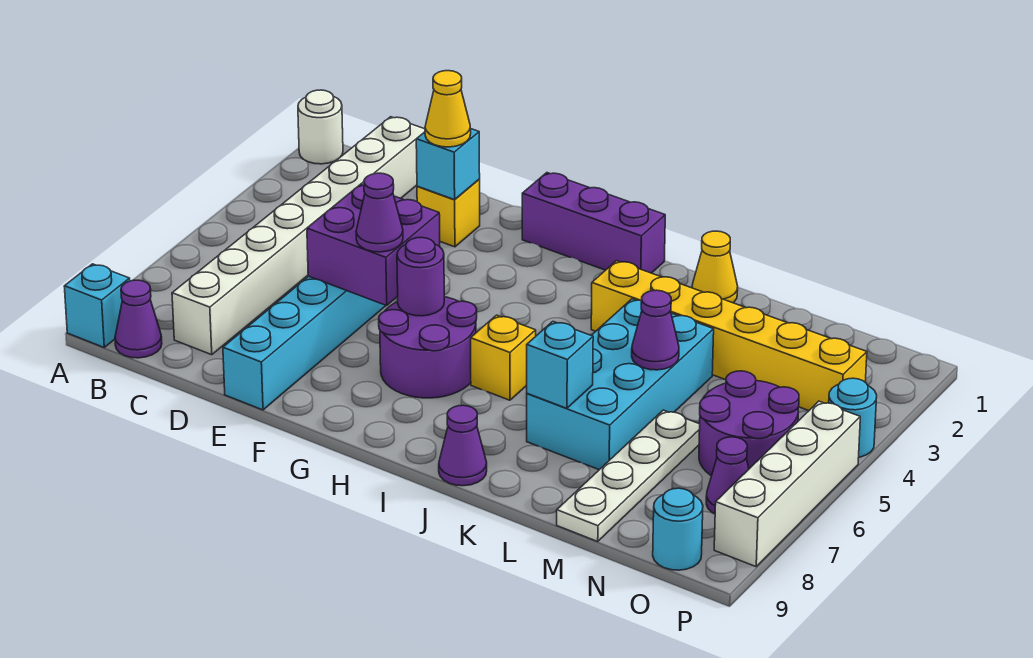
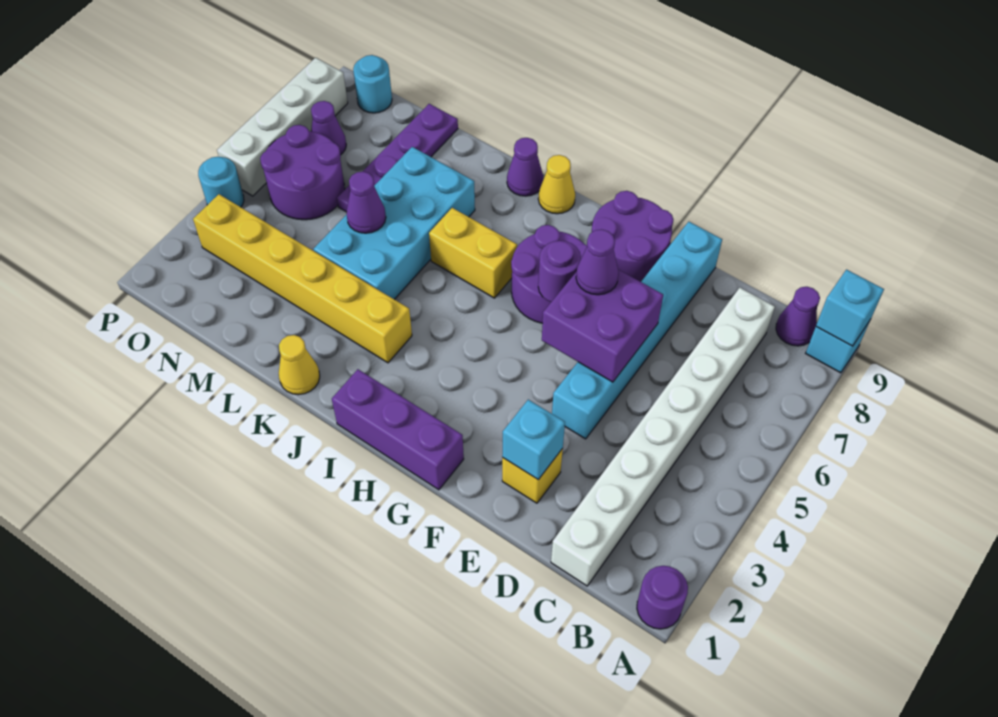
white 1x1 round brick [298,90,343,164] -> purple 1x1 round brick [637,566,688,629]
yellow 1x1 cone [425,71,471,147] -> yellow 1x1 cone moved to [538,155,575,214]
none -> purple 2x2 round brick [592,191,674,282]
yellow 1x1 brick [471,315,536,400] -> yellow 1x2 brick [429,208,517,298]
cyan 1x1 brick [527,322,593,408] -> cyan 1x1 brick moved to [816,270,884,346]
white 1x4 plate [557,410,700,541] -> purple 1x4 plate [337,104,458,212]

